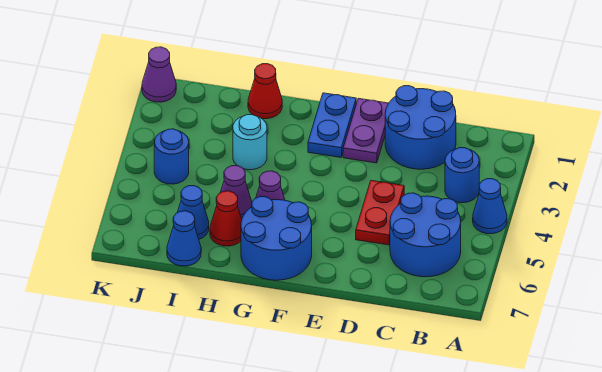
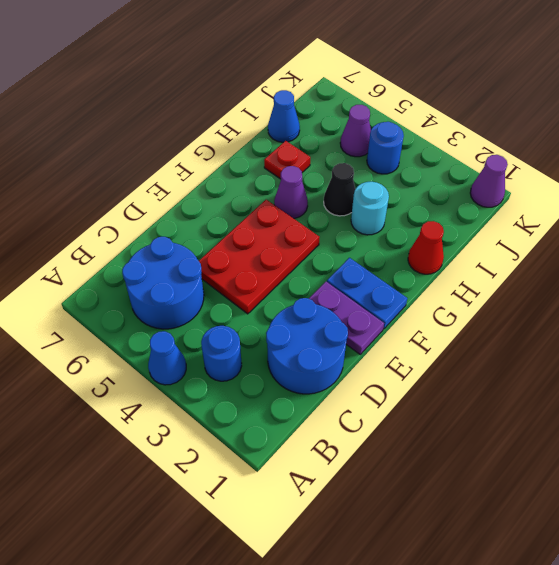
red 1x2 plate [356,181,404,245] -> red 2x3 plate [199,200,319,314]
blue 2x2 round brick [241,197,312,280] -> none
none -> black 1x1 cone [324,163,355,216]
purple 1x1 cone [220,166,252,219] -> purple 1x1 cone moved to [340,105,371,157]
red 1x1 cone [210,191,242,246] -> red 1x1 plate [264,141,310,179]
blue 1x1 cone [177,186,209,239] -> none

